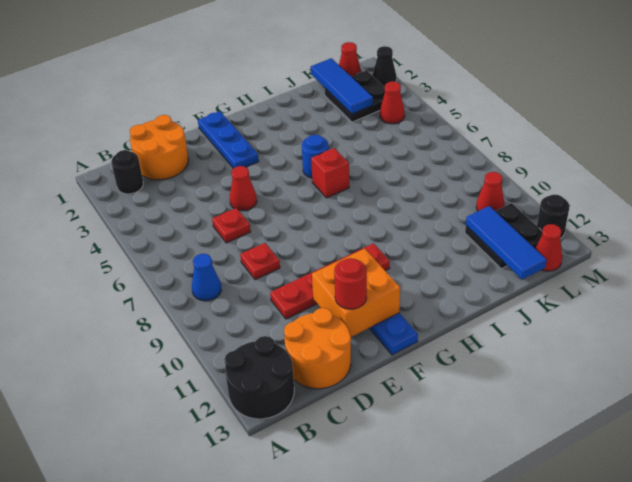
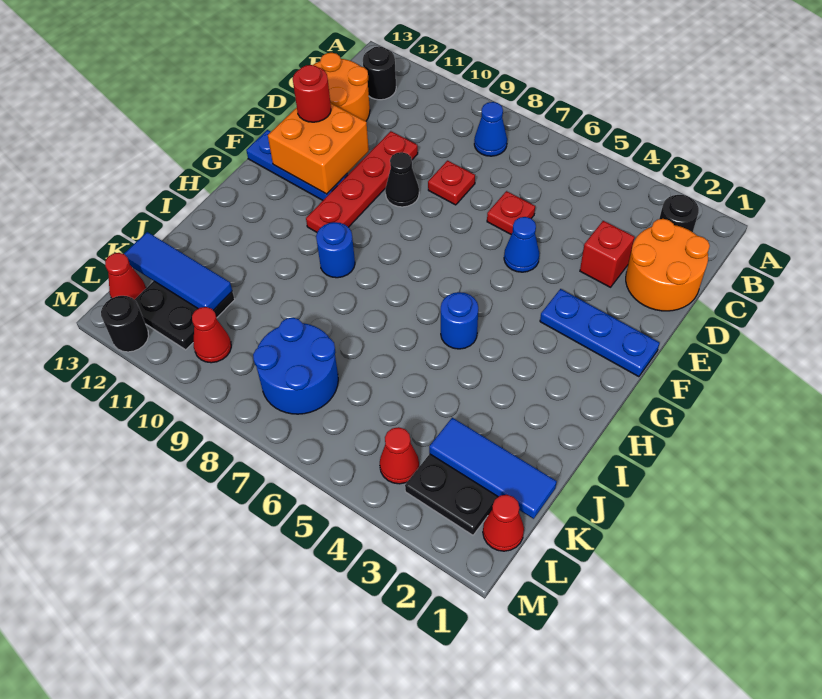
black 2x2 round brick [224,336,294,419] -> black 1x1 round brick [363,46,396,100]
red 1x1 cone [230,166,257,211] -> blue 1x1 cone [504,217,539,272]
red 1x1 brick [311,148,349,198] -> red 1x1 brick moved to [580,221,635,287]
none -> blue 1x1 round brick [316,222,355,278]
none -> blue 2x2 round brick [253,318,338,414]
black 1x1 cone [372,46,397,87] -> black 1x1 cone moved to [385,152,419,207]

